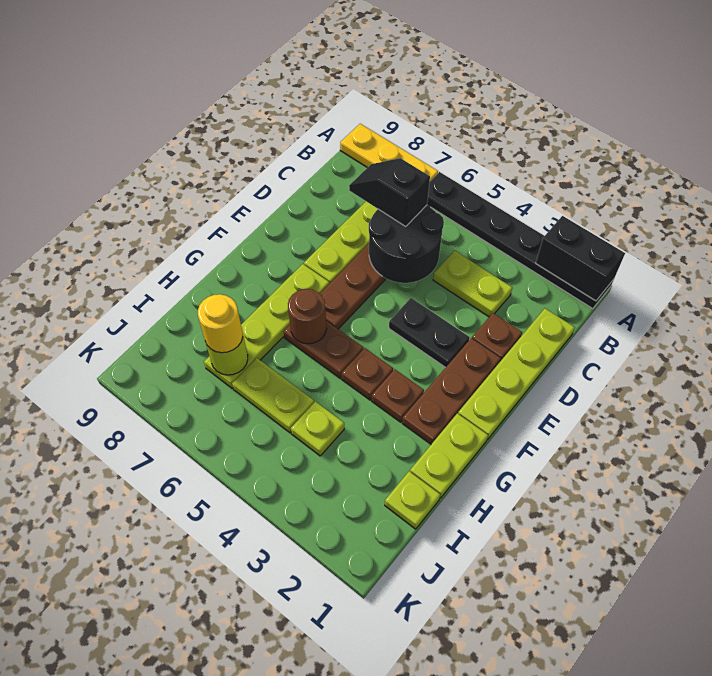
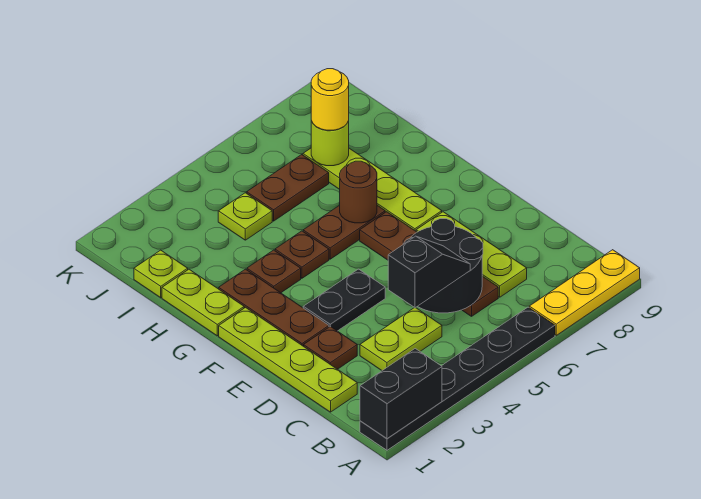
black 1x2 slope [349,158,430,226] -> black 1x2 slope moved to [388,236,470,308]
lime 1x2 plate [232,358,314,433] -> brown 1x2 plate [247,155,329,221]

